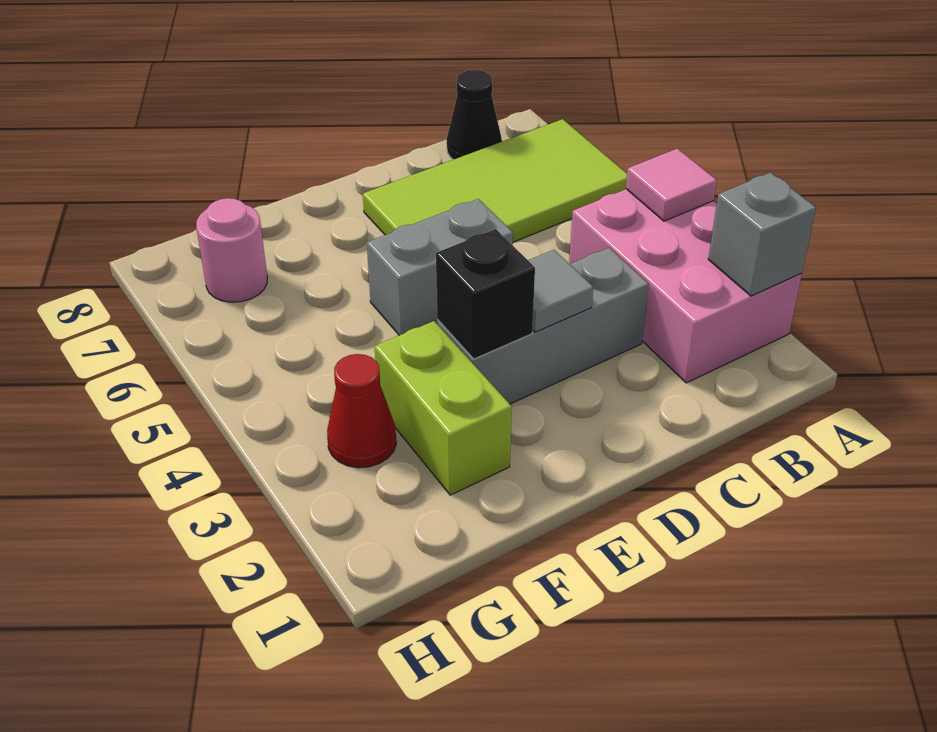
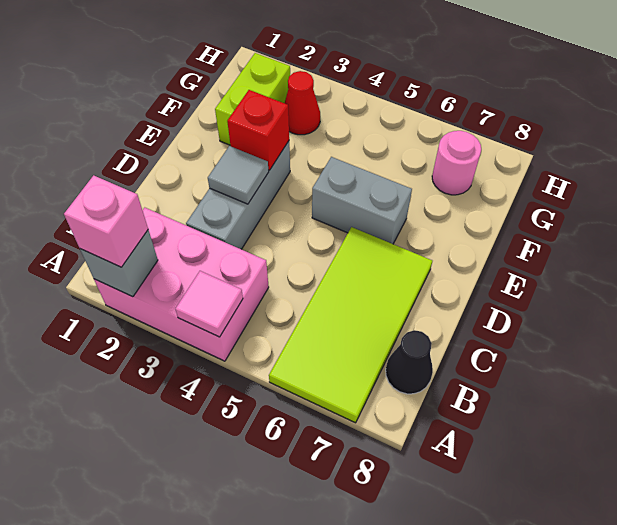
none -> pink 1x1 brick [64,175,148,267]
grey 1x2 brick [367,199,513,335] -> grey 1x2 brick turned to [312,157,412,244]
black 1x1 brick [436,229,535,359] -> red 1x1 brick [227,90,289,170]
lime 1x2 brick [374,321,512,495] -> lime 1x2 brick turned to [215,53,290,145]

